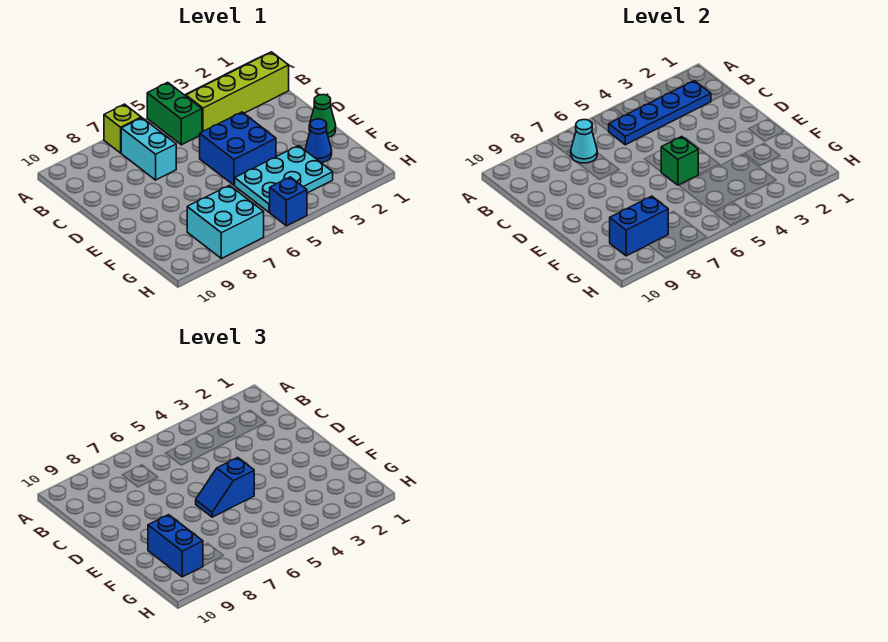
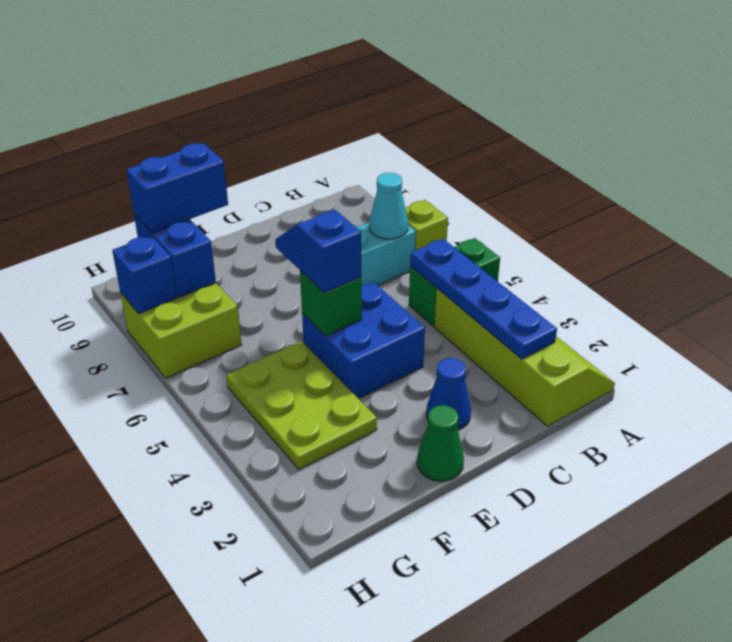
blue 1x1 cone [305,119,332,163] -> blue 1x1 cone moved to [426,358,471,430]
cyan 2x3 plate [235,146,333,212] -> lime 2x3 plate [226,341,377,469]
cyan 2x2 brick [187,185,264,258] -> lime 2x2 brick [120,283,241,378]
blue 1x1 brick [270,177,307,226] -> blue 1x1 brick moved to [112,236,177,314]

